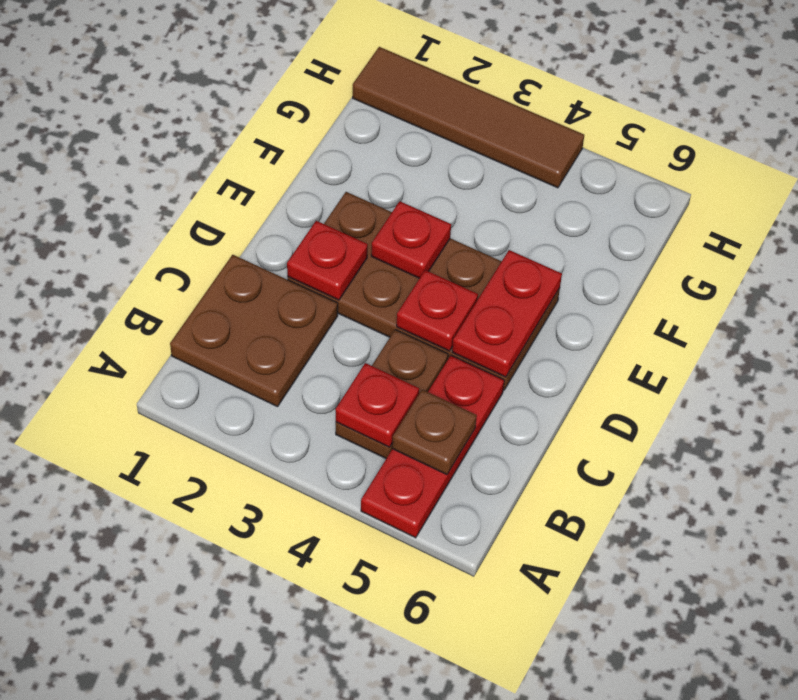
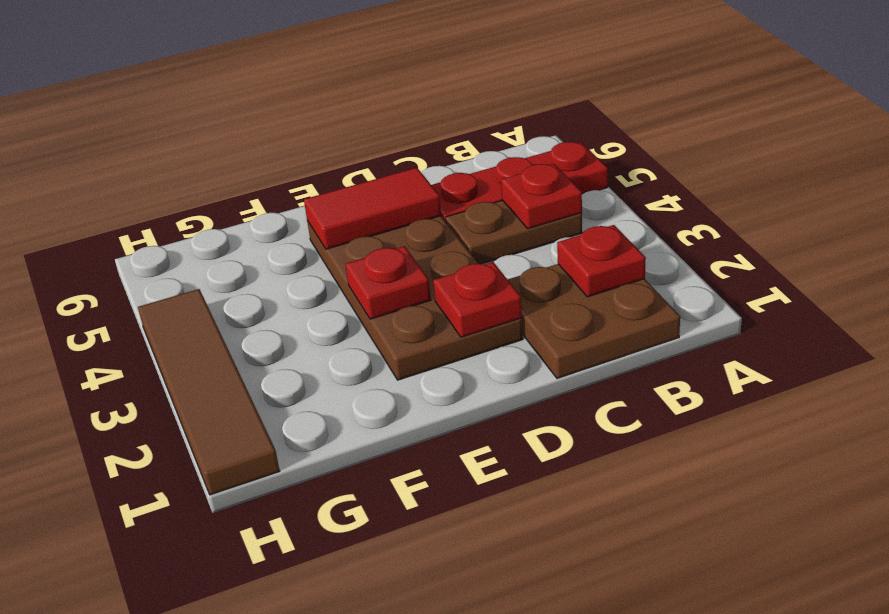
brown 1x1 plate [392,390,477,475] -> none
red 1x1 plate [397,270,478,351] -> red 1x1 plate moved to [557,225,646,297]
red 1x2 plate [452,250,562,377] -> red 1x2 tile [304,168,441,249]

